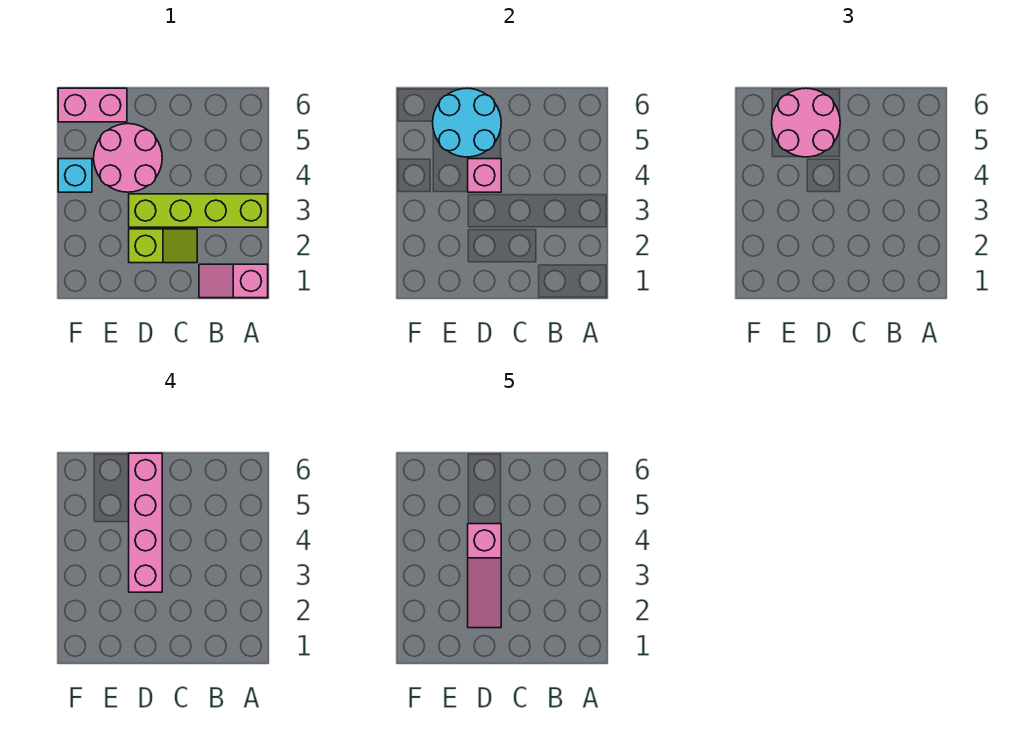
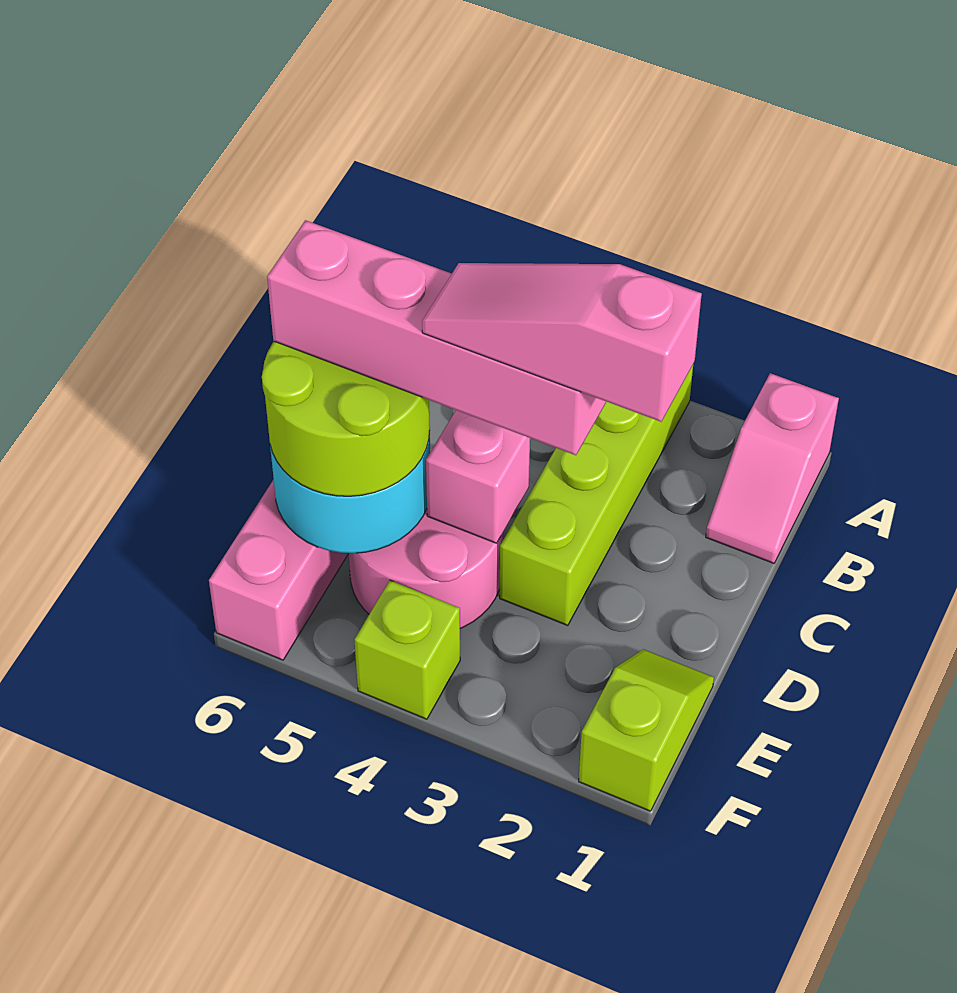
lime 1x2 slope [129,229,197,263] -> lime 1x2 slope moved to [579,649,714,811]
pink 1x3 slope [468,524,501,628] -> pink 1x3 slope turned to [422,263,702,422]
pink 2x2 round brick [772,88,840,157] -> lime 2x2 round brick [262,341,430,496]
cyan 1x1 brick [58,159,92,192] -> lime 1x1 brick [354,580,460,719]

